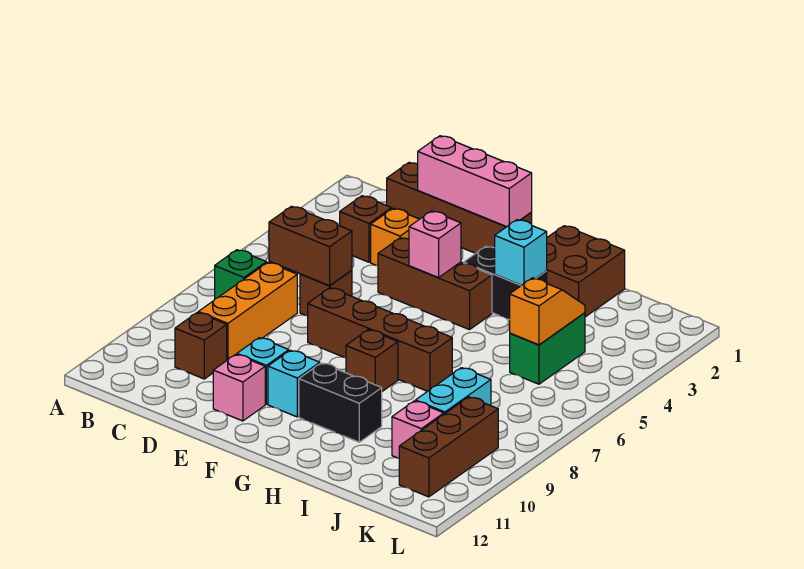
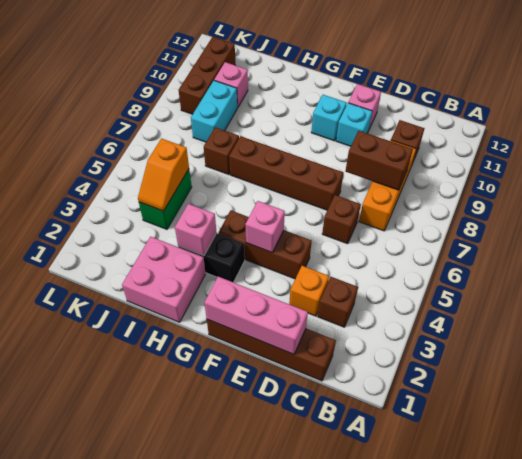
green 1x1 brick [215,250,266,299] -> none
brown 1x2 brick [269,206,352,286] -> brown 1x2 brick moved to [346,131,413,190]
brown 1x1 brick [346,330,398,391] -> brown 1x1 brick moved to [204,127,239,175]
black 1x2 brick [299,363,382,442] -> none
brown 2x2 brick [547,226,625,317] -> pink 2x2 brick [122,237,206,322]
cyan 1x1 brick [495,220,547,285] -> pink 1x1 brick [175,204,217,256]

